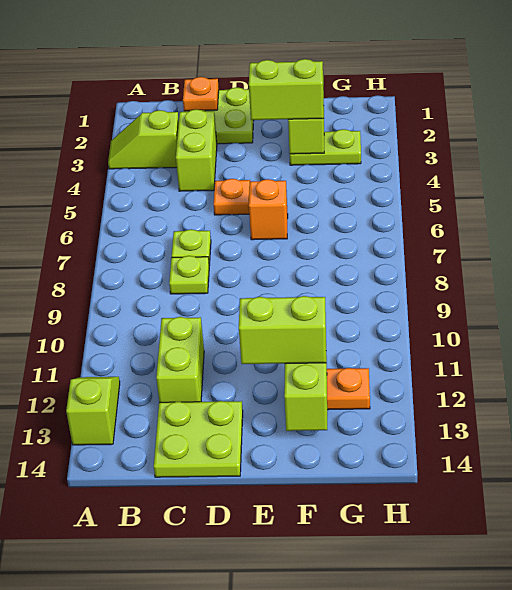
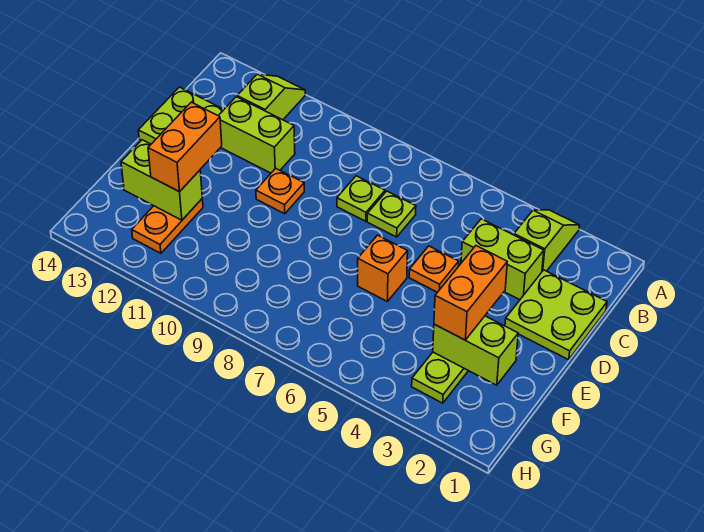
lime 1x2 slope [66,377,120,445] -> lime 1x2 slope turned to [237,74,305,120]
orange 1x1 plate [183,77,219,111] -> orange 1x1 plate moved to [256,168,304,214]
lime 1x2 brick [249,59,324,120] -> orange 1x2 brick [434,246,507,340]
lime 1x2 brick [239,296,326,364] -> orange 1x2 brick [148,102,222,192]

